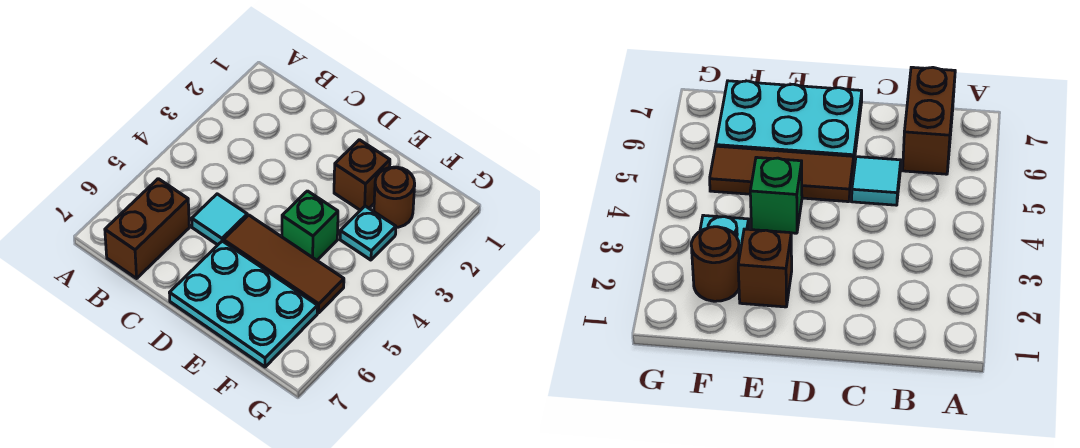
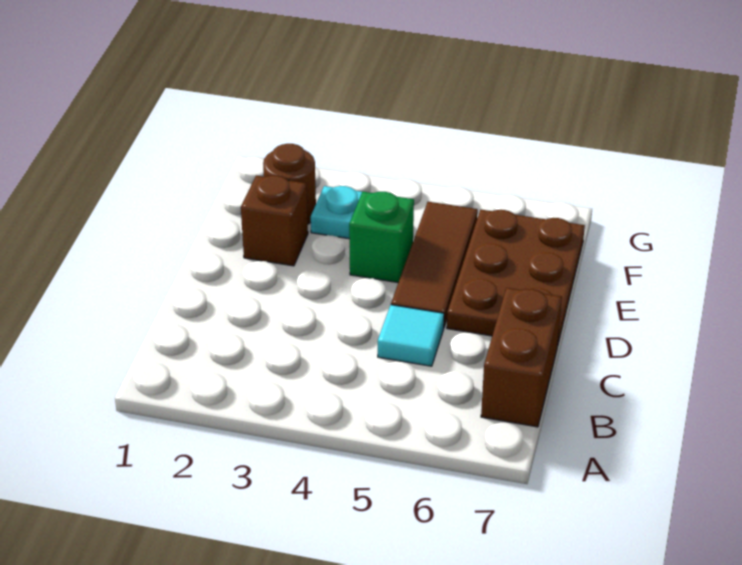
brown 1x2 brick [105,179,189,278] -> brown 1x2 brick turned to [481,288,562,427]
cyan 2x3 plate [170,241,318,367] -> brown 2x3 plate [447,210,585,346]

